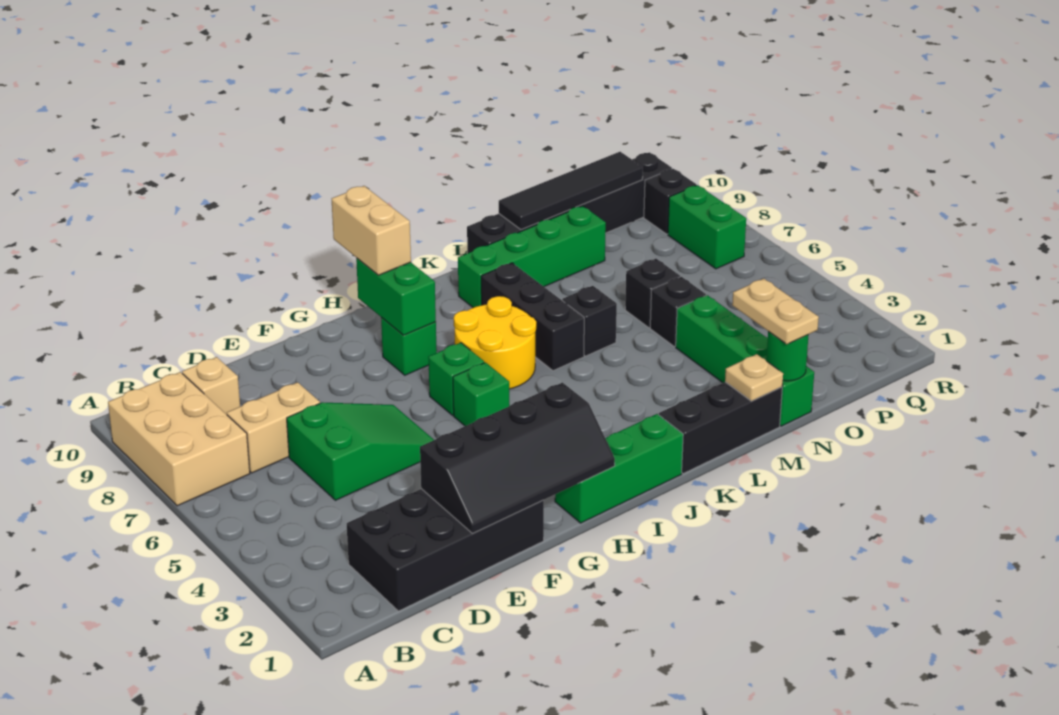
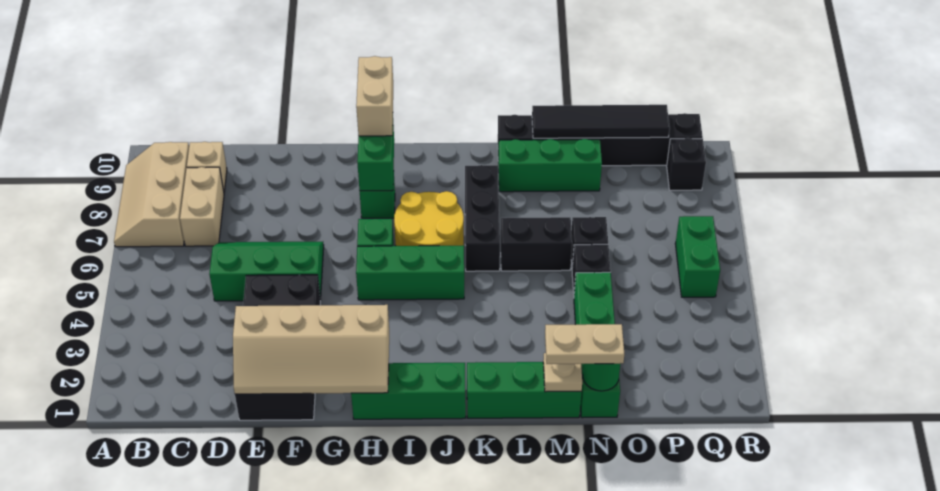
tan 2x3 brick [108,372,250,506] -> tan 2x3 slope [114,142,189,247]
black 2x4 brick [347,489,544,611] -> black 2x4 brick turned to [235,275,320,420]
tan 1x2 brick [227,382,320,473] -> tan 1x2 brick turned to [180,167,224,246]
green 2x3 slope [287,402,434,500] -> green 2x3 slope turned to [209,242,324,301]
black 2x4 slope [420,383,615,533] -> tan 2x4 slope [233,305,389,394]
green 1x1 brick [453,362,509,426] -> green 1x3 brick [356,245,464,300]
black 1x3 brick [659,382,782,474] -> green 1x3 brick [467,362,582,418]
green 1x4 brick [458,206,606,308] -> green 1x3 brick [498,139,602,192]
black 1x1 brick [562,286,617,356] -> black 1x2 brick [501,217,572,271]
tan 1x2 plate [732,279,819,344] -> tan 1x2 plate turned to [545,324,624,364]
green 1x2 brick [668,185,746,269] -> green 1x2 brick moved to [675,216,720,297]

